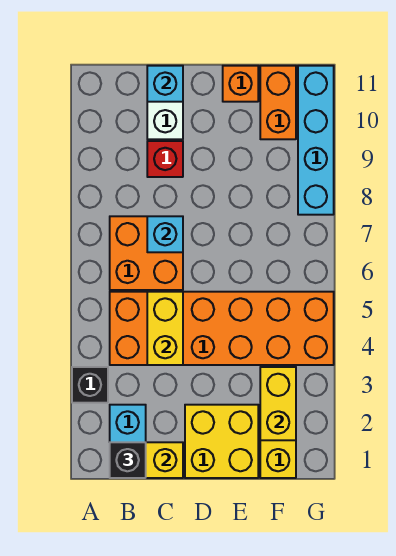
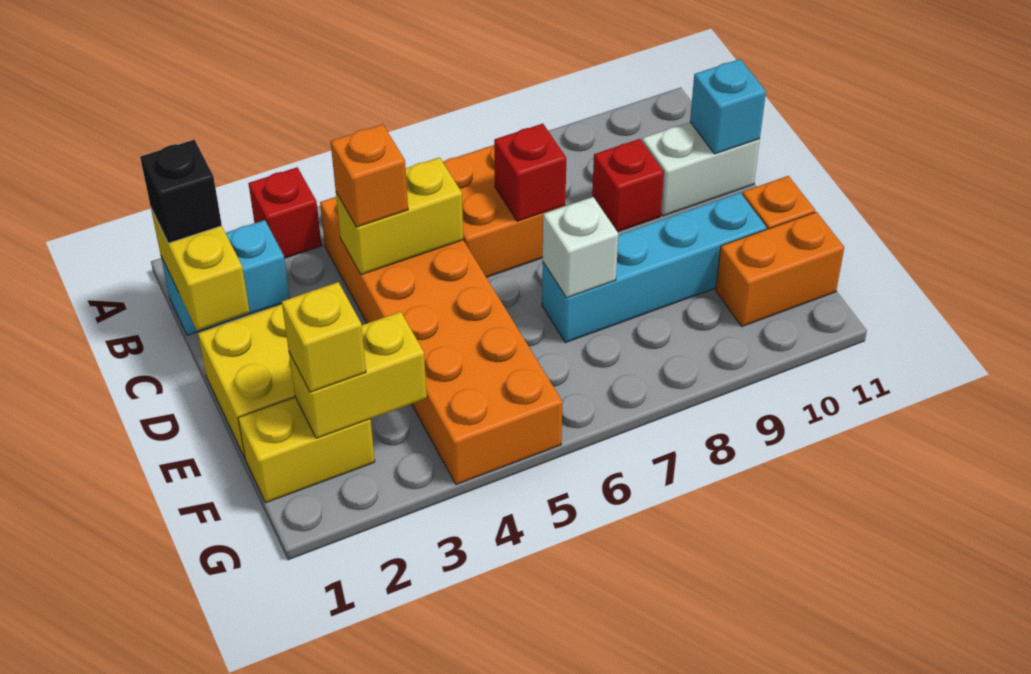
black 1x1 brick [72,367,108,403] -> red 1x1 brick [249,167,322,258]
none -> orange 1x1 brick [331,124,408,227]
cyan 1x1 brick [147,216,183,252] -> red 1x1 brick [494,124,566,221]
none -> white 1x1 brick [543,197,618,298]
none -> yellow 1x1 brick [282,282,366,392]
cyan 1x4 brick [298,66,334,215] -> cyan 1x4 brick moved to [542,193,767,343]

